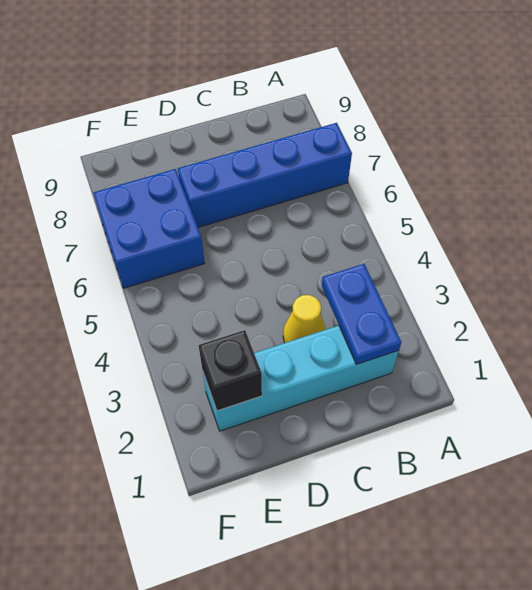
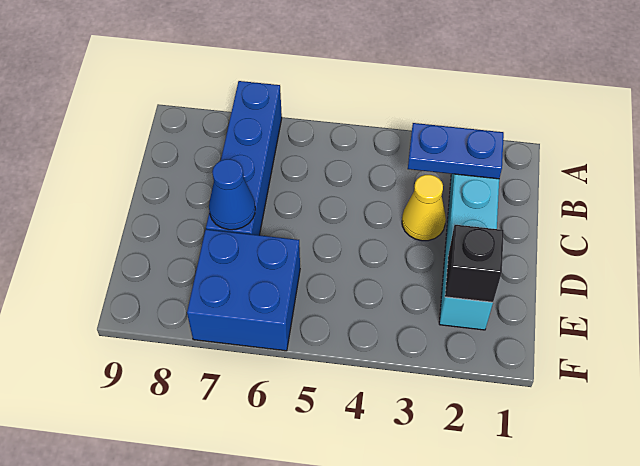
none -> blue 1x1 cone [209,159,255,230]

